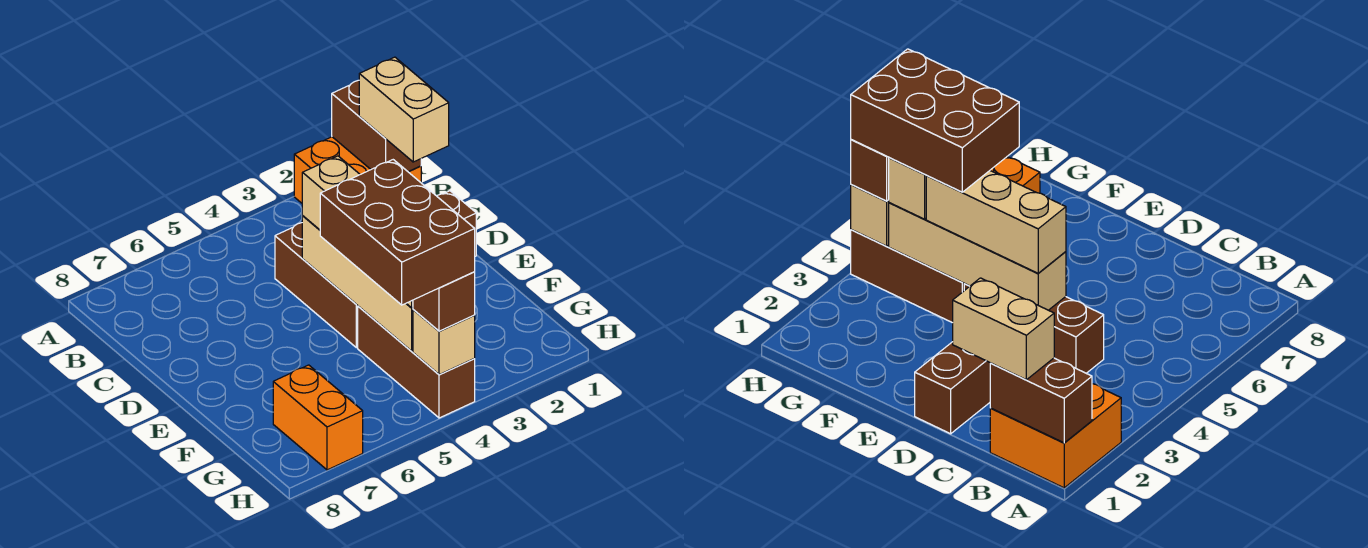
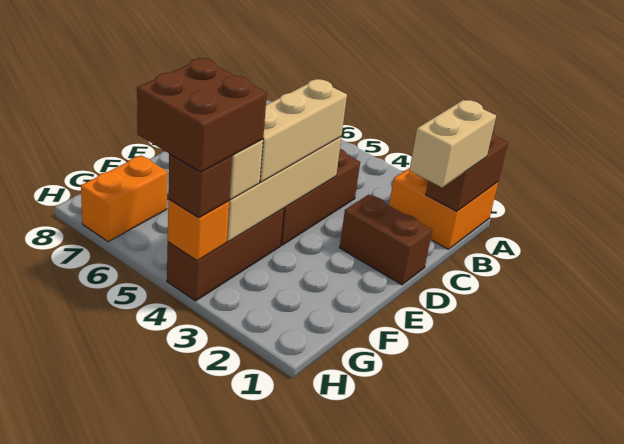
brown 2x3 brick [320,160,475,305] -> brown 2x2 brick [137,58,267,172]
tan 1x1 brick [413,310,475,375] -> orange 1x1 brick [168,199,229,261]

